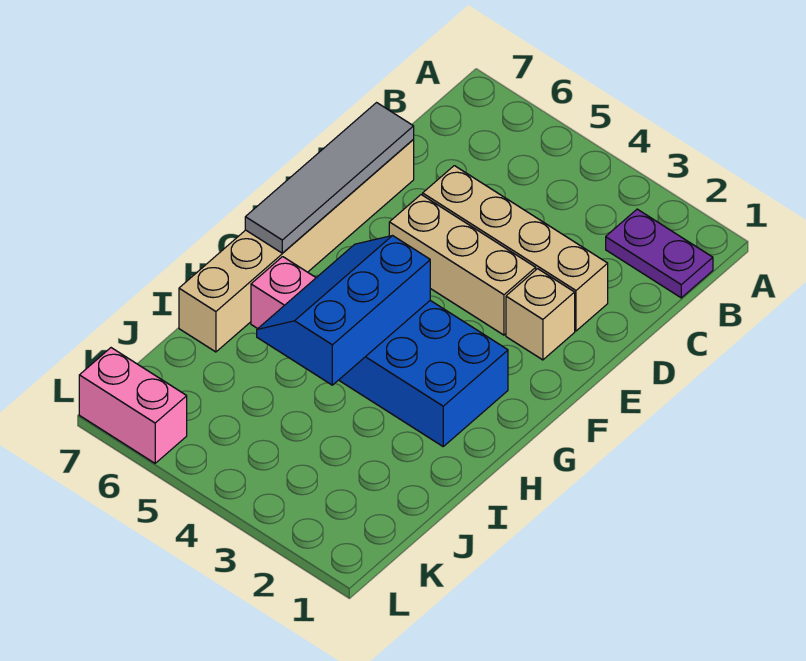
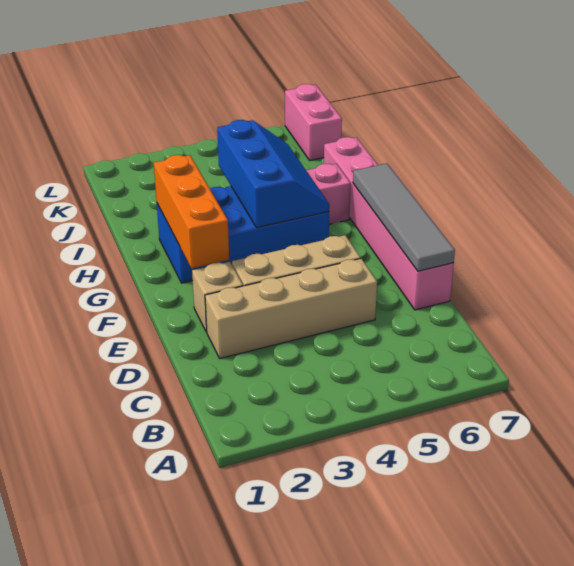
purple 1x2 plate [606,209,713,298] -> none
tan 1x6 brick [179,140,414,352] -> pink 1x6 brick [324,137,454,310]
none -> orange 1x3 brick [154,155,229,268]
pink 1x2 brick [79,348,187,463] -> pink 1x2 brick turned to [285,84,342,161]

